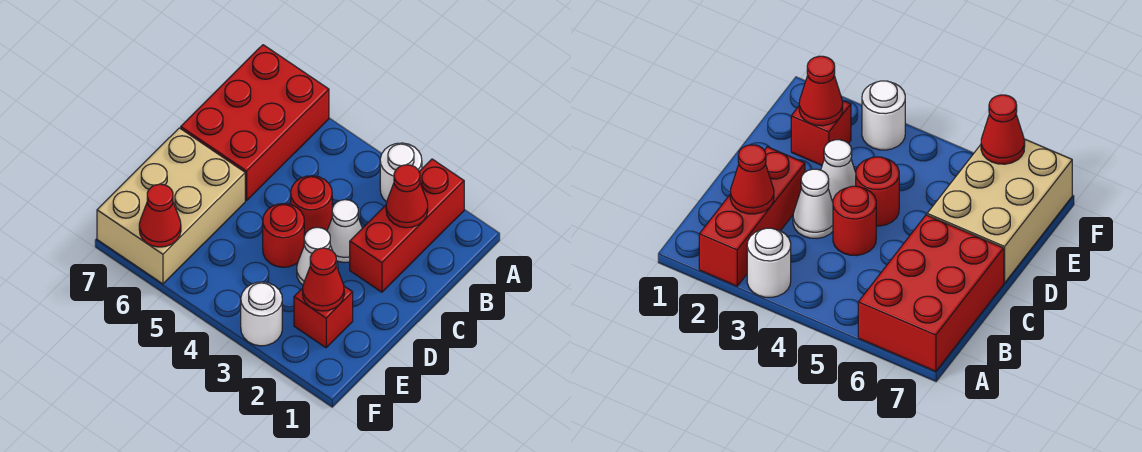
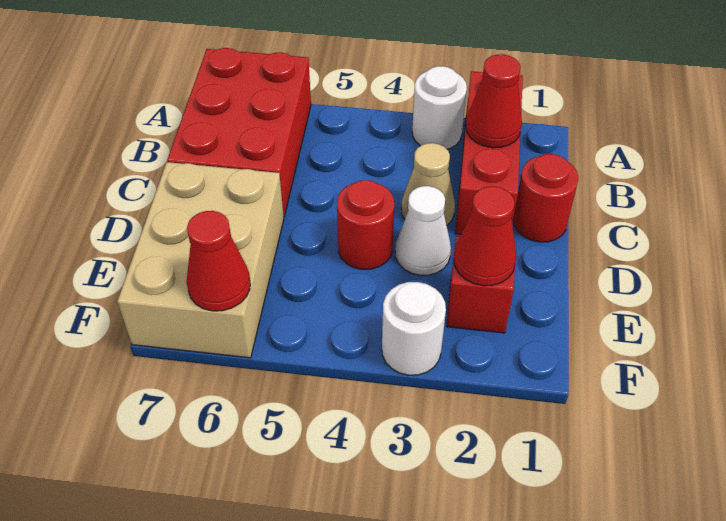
white 1x1 cone [327,200,362,263] -> tan 1x1 cone [401,143,455,225]
red 1x1 round brick [291,176,332,236] -> red 1x1 round brick moved to [513,154,579,242]

